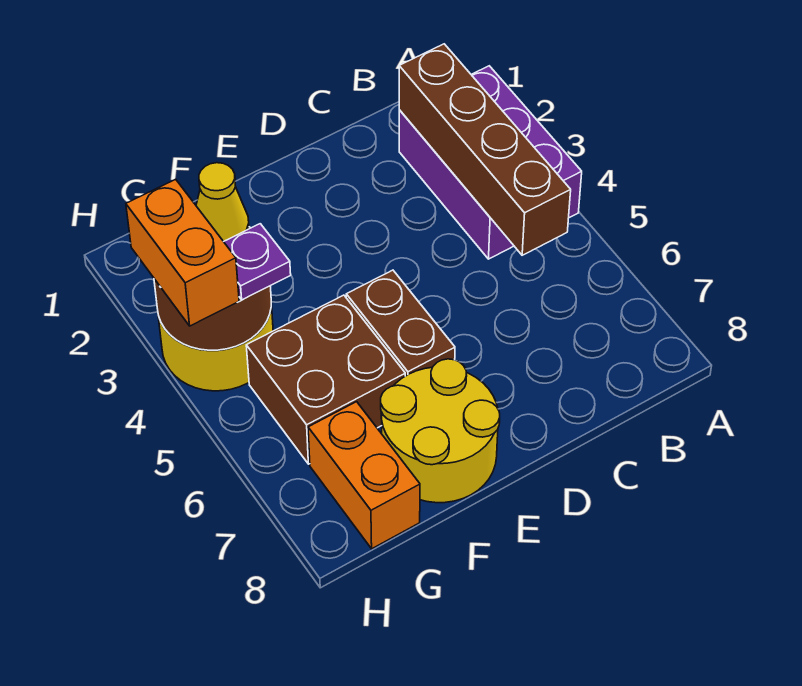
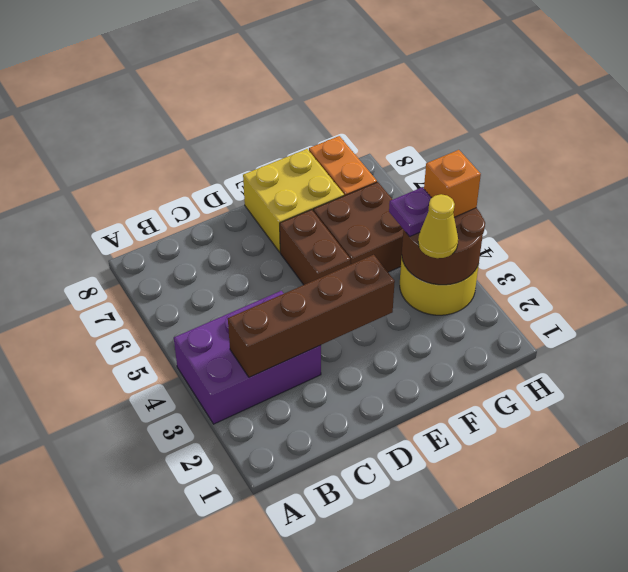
purple 2x3 brick [399,66,582,259] -> purple 2x3 brick turned to [174,291,321,424]
brown 1x4 brick [399,44,571,255] -> brown 1x4 brick turned to [228,255,395,377]
yellow 2x2 round brick [381,359,500,503] -> yellow 2x2 brick [243,149,344,252]
orange 1x2 brick [126,179,239,326] -> orange 1x1 brick [424,150,481,217]

